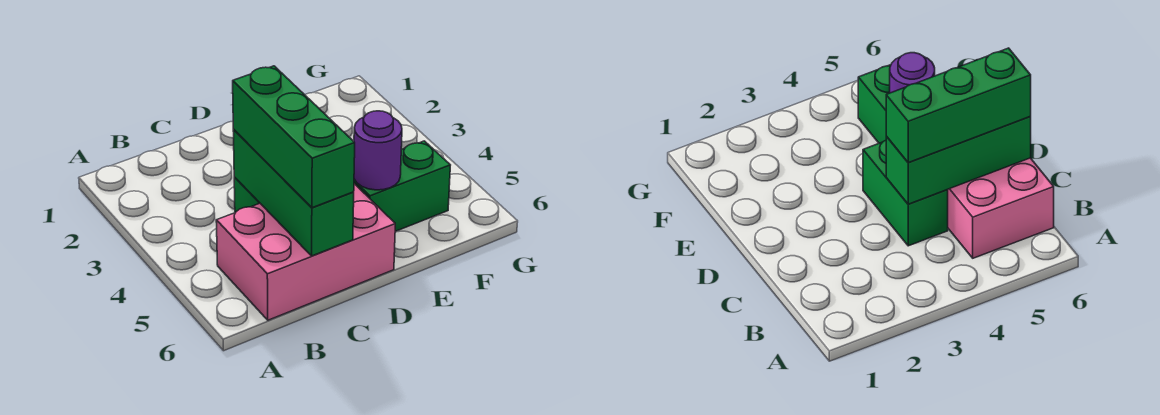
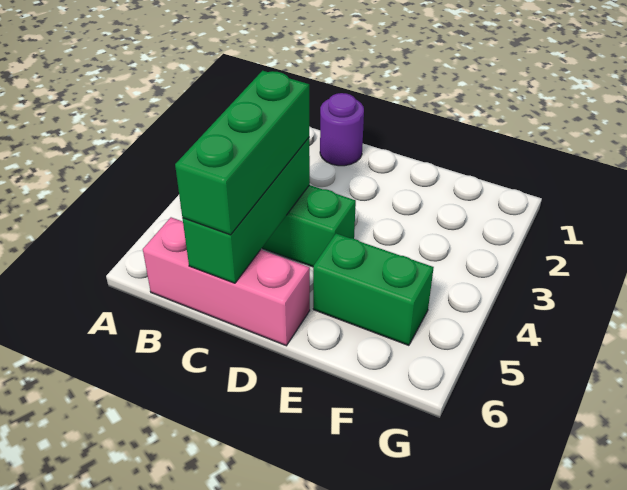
pink 2x3 brick [216,184,395,320] -> pink 1x3 brick [143,217,310,346]
purple 1x1 round brick [354,111,402,190] -> purple 1x1 round brick moved to [320,93,364,166]

